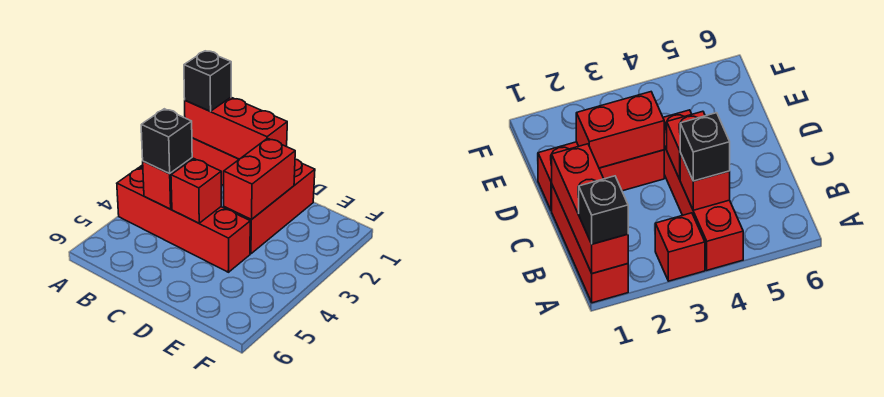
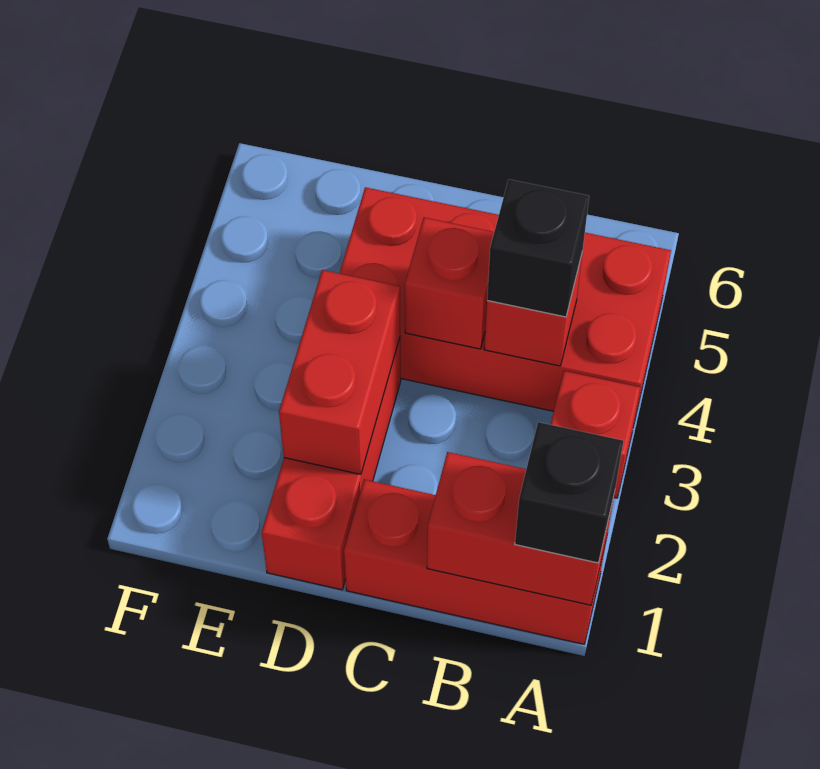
red 1x3 brick [185,97,287,159] -> red 1x2 brick [427,452,615,605]
red 1x4 brick [117,167,250,272] -> red 2x4 brick [339,187,671,422]

